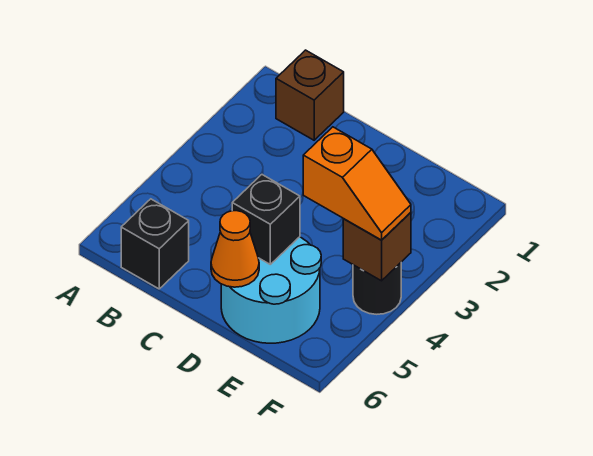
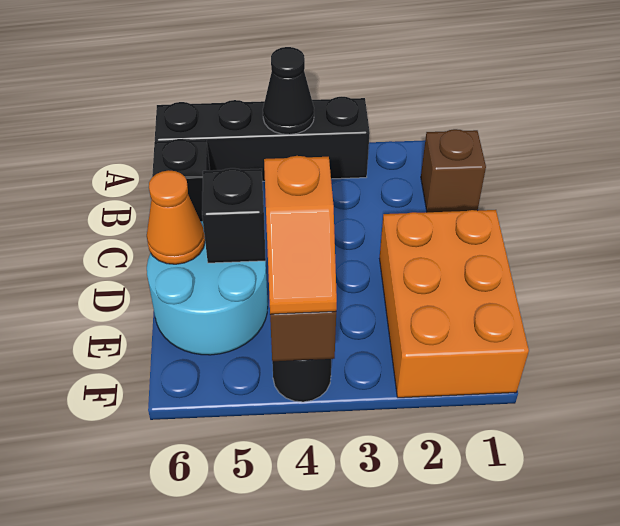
none -> black 1x4 brick [155,97,370,181]
none -> black 1x1 cone [263,47,314,135]
none -> orange 2x3 brick [380,210,529,398]

